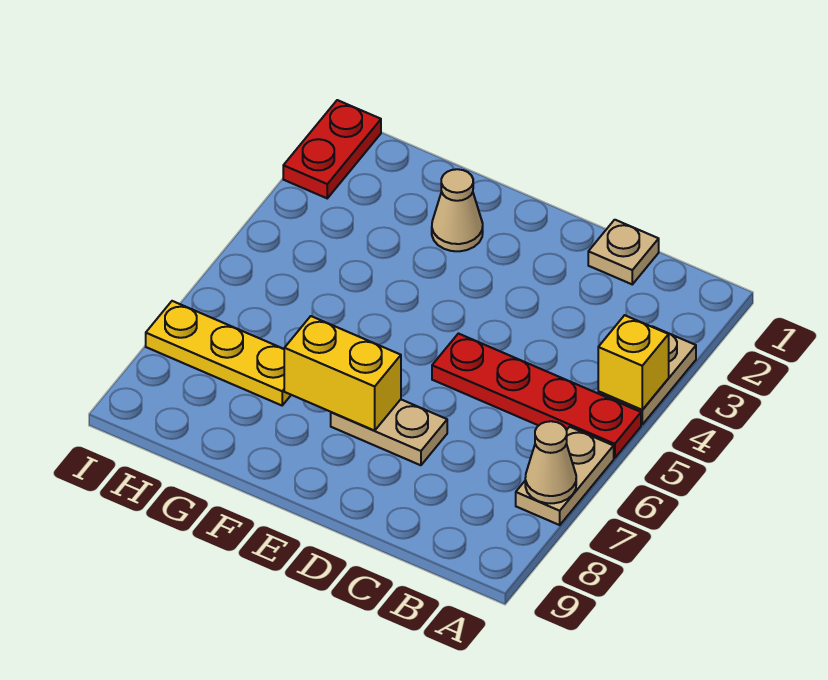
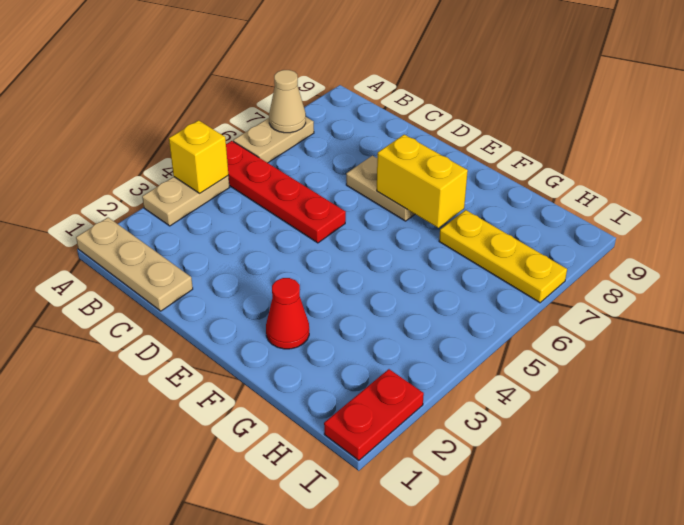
tan 1x1 plate [588,220,659,284] -> tan 1x3 plate [76,218,193,311]
tan 1x1 cone [432,169,483,251] -> red 1x1 cone [266,278,309,349]

